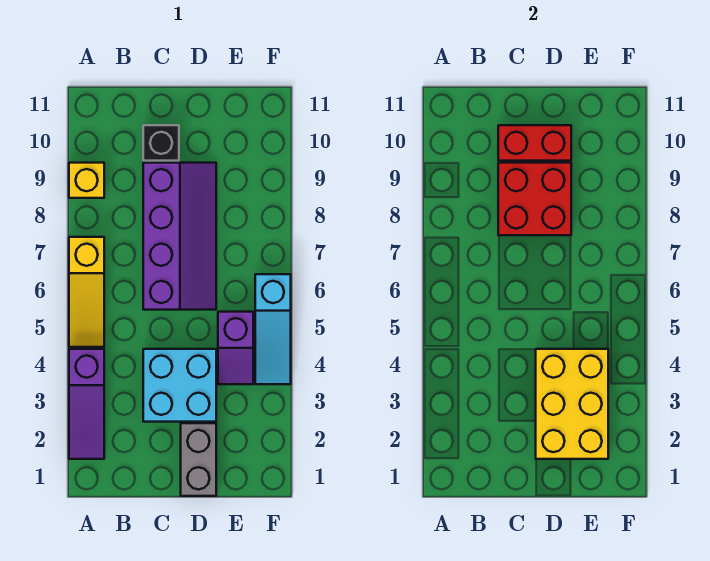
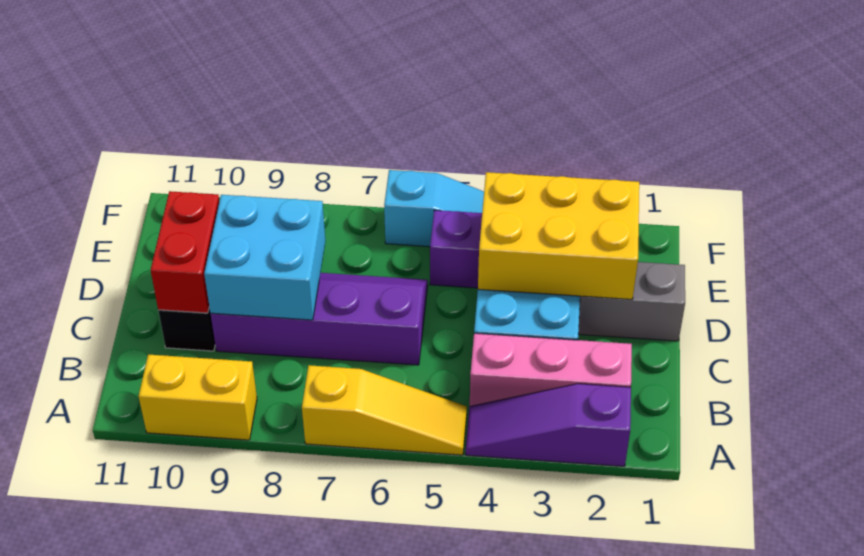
purple 1x3 slope [69,349,104,459] -> purple 1x3 slope turned to [466,384,631,466]
yellow 1x1 brick [69,163,104,198] -> yellow 1x2 brick [139,354,257,440]
none -> pink 1x3 brick [470,333,632,406]
red 2x2 brick [498,163,571,235] -> cyan 2x2 brick [204,195,325,320]

